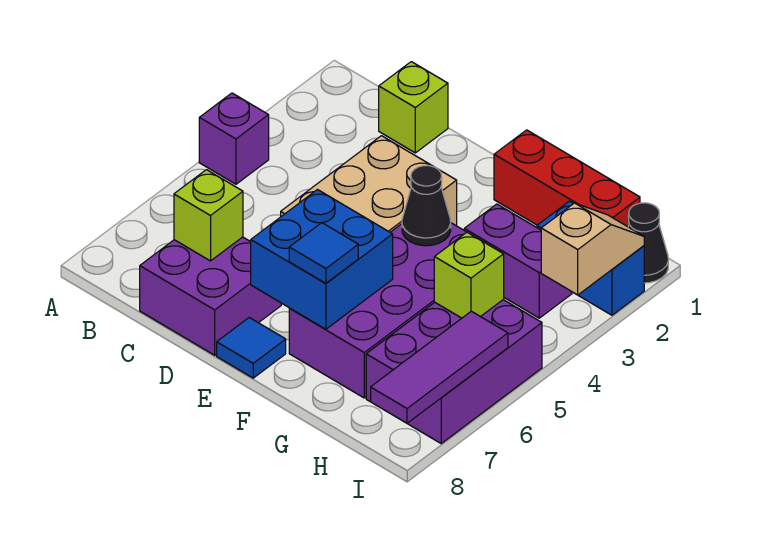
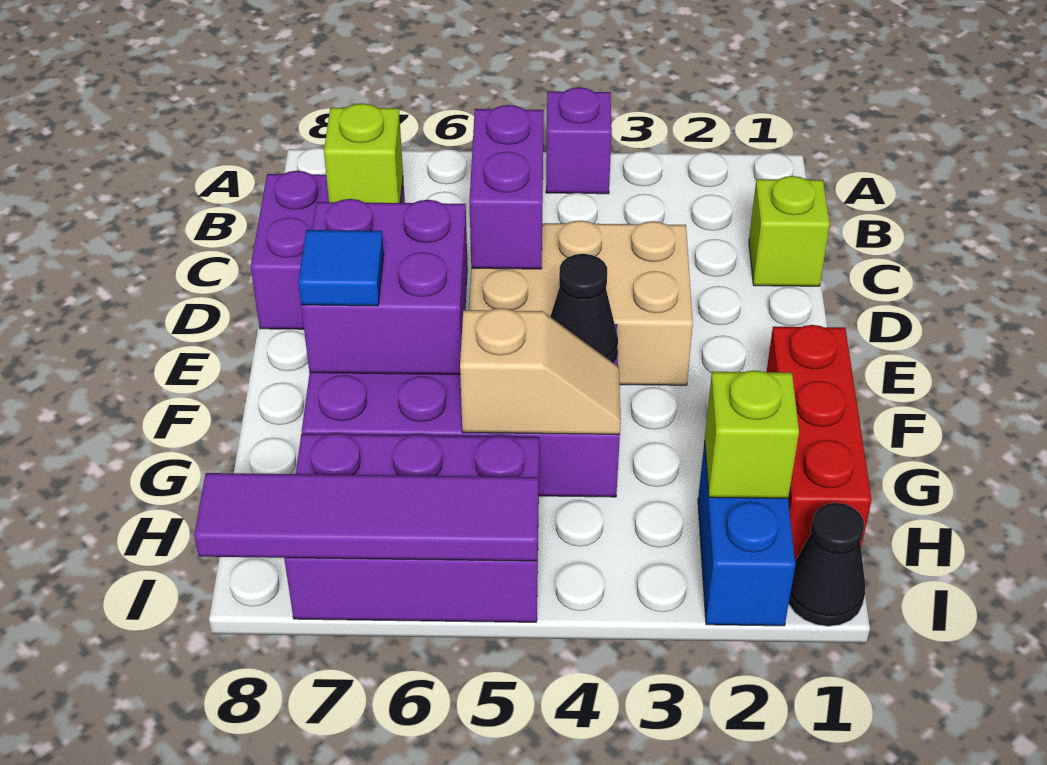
blue 2x2 brick [251,190,393,329] -> purple 2x2 brick [301,199,468,374]
blue 1x1 tile [217,318,286,378] -> none
purple 1x2 brick [464,204,572,318] -> purple 1x2 brick moved to [469,105,544,269]
lime 1x1 brick [434,232,504,318] -> lime 1x1 brick moved to [705,370,799,498]
tan 1x2 slope [541,203,644,295] -> tan 1x2 slope moved to [460,308,621,434]
purple 1x3 tile [371,311,508,423] -> purple 1x4 tile [194,473,538,561]

